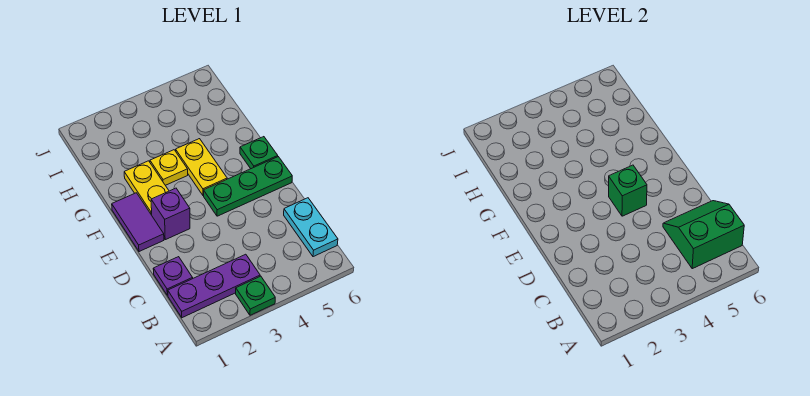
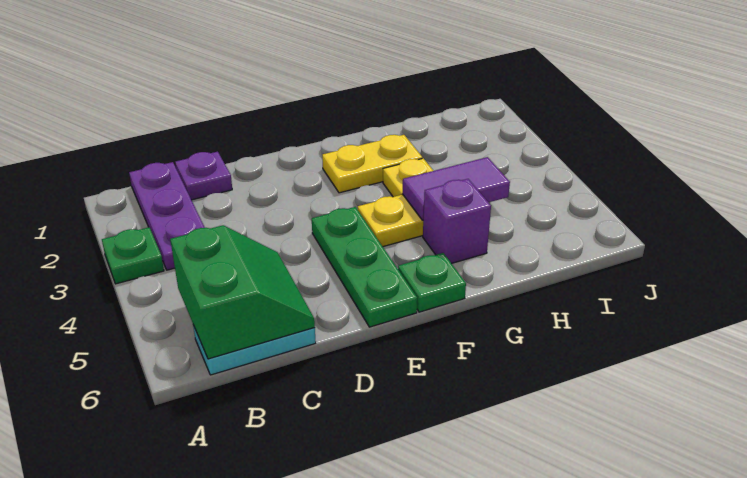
purple 1x2 tile [112,193,164,252] -> purple 1x2 tile moved to [403,157,510,220]
purple 1x1 brick [151,188,190,240] -> purple 1x1 brick moved to [423,179,491,263]
green 1x1 brick [609,165,647,216] -> none

